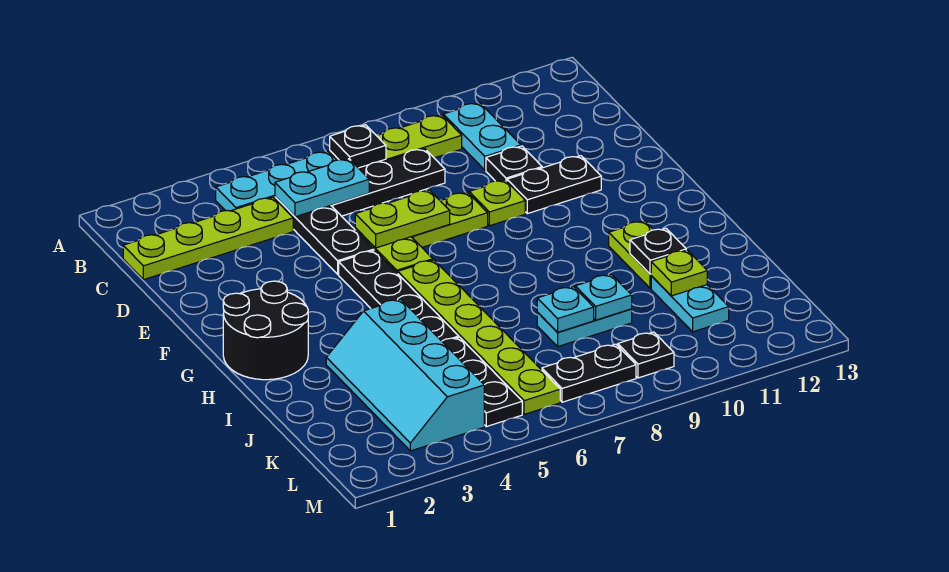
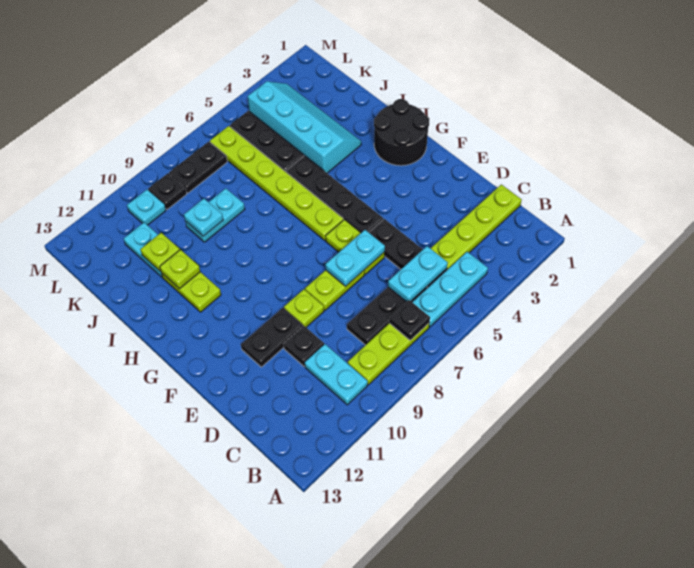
lime 1x2 plate [355,190,450,248] -> cyan 1x2 plate [325,230,385,287]
black 1x1 plate [630,228,686,274] -> lime 1x1 plate [160,250,200,289]
cyan 1x1 plate [537,287,594,332] -> cyan 1x1 plate moved to [127,190,166,225]

